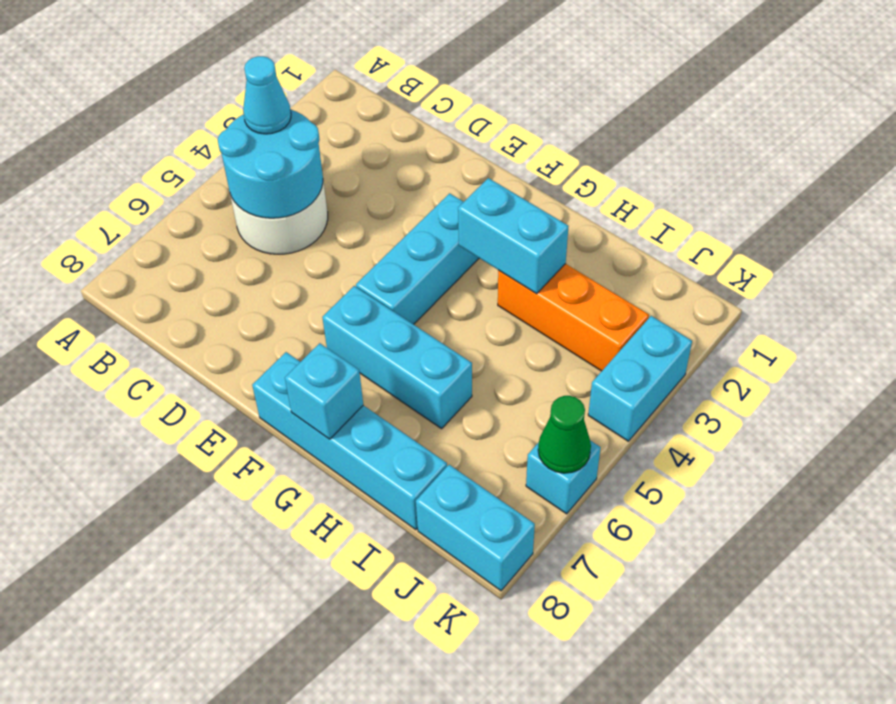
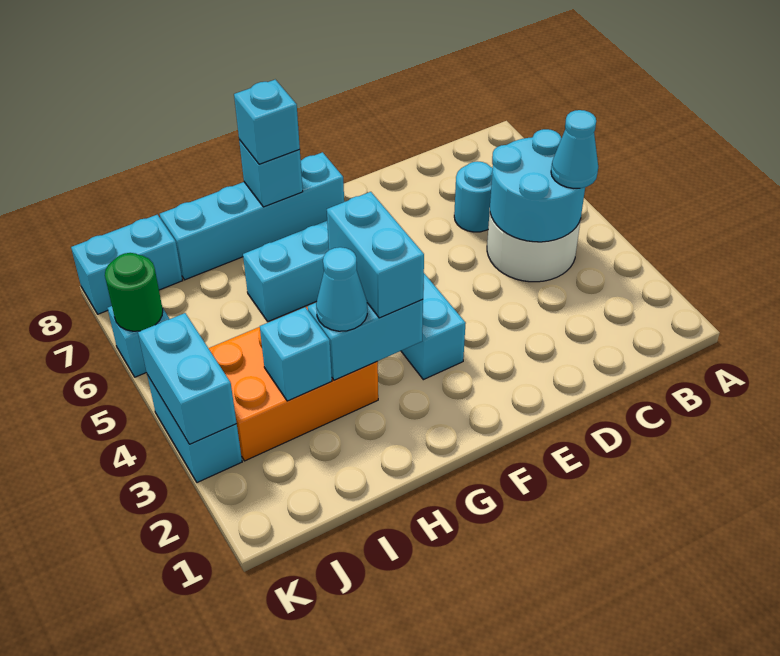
none -> cyan 1x1 round brick [454,161,493,232]
none -> cyan 1x2 brick [327,192,424,318]
none -> cyan 1x1 brick [234,80,300,164]
orange 1x3 brick [498,264,649,371] -> orange 2x3 brick [208,307,378,461]
none -> cyan 1x1 cone [316,247,367,331]
none -> cyan 1x1 brick [260,307,332,401]
none -> cyan 1x2 brick [138,313,237,444]
green 1x1 cone [538,396,591,473] -> green 1x1 round brick [105,253,163,331]

